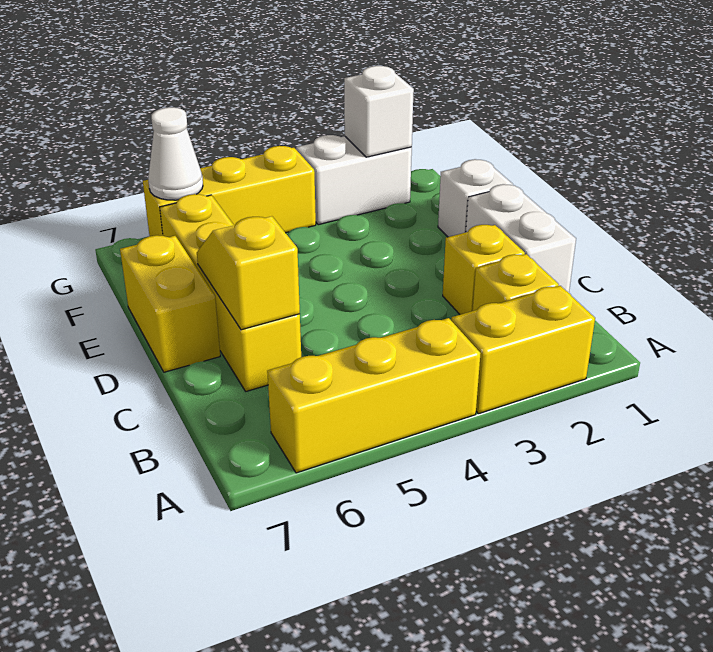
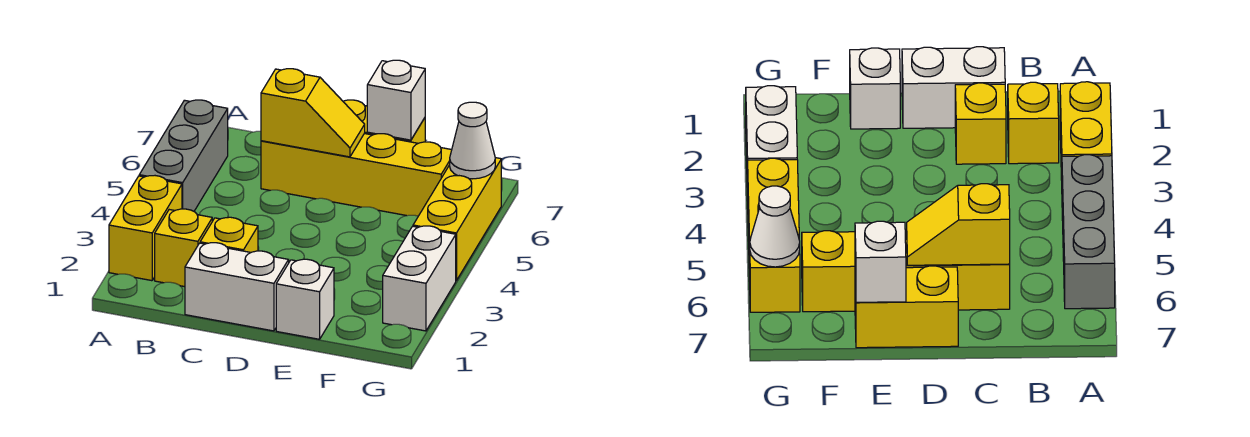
yellow 1x3 brick [267,318,481,473] -> grey 1x3 brick [139,100,228,211]
white 1x1 brick [344,66,414,157] -> white 1x1 brick moved to [367,60,425,140]

